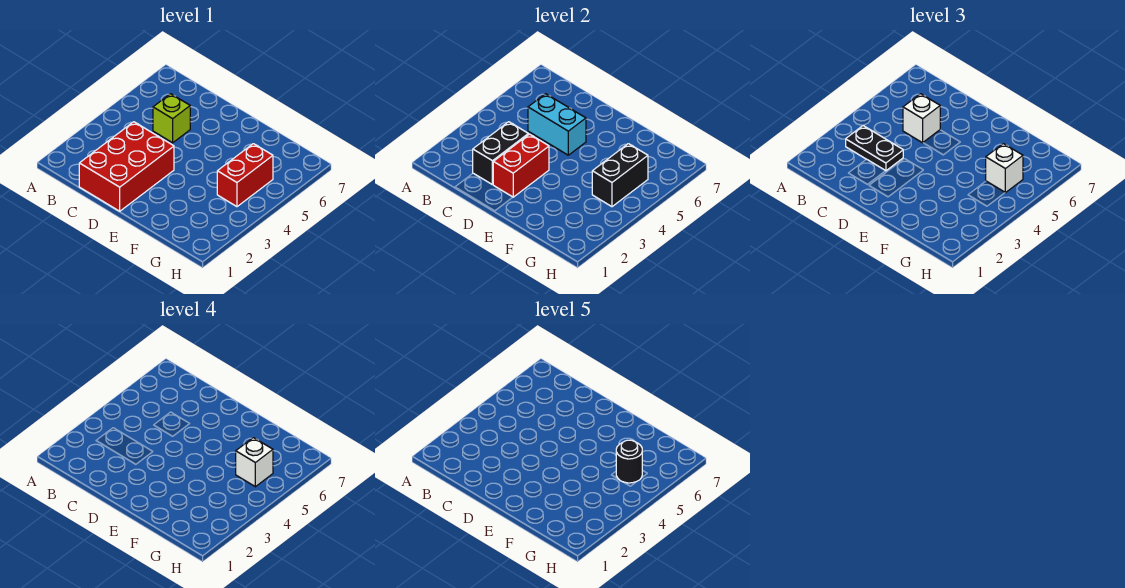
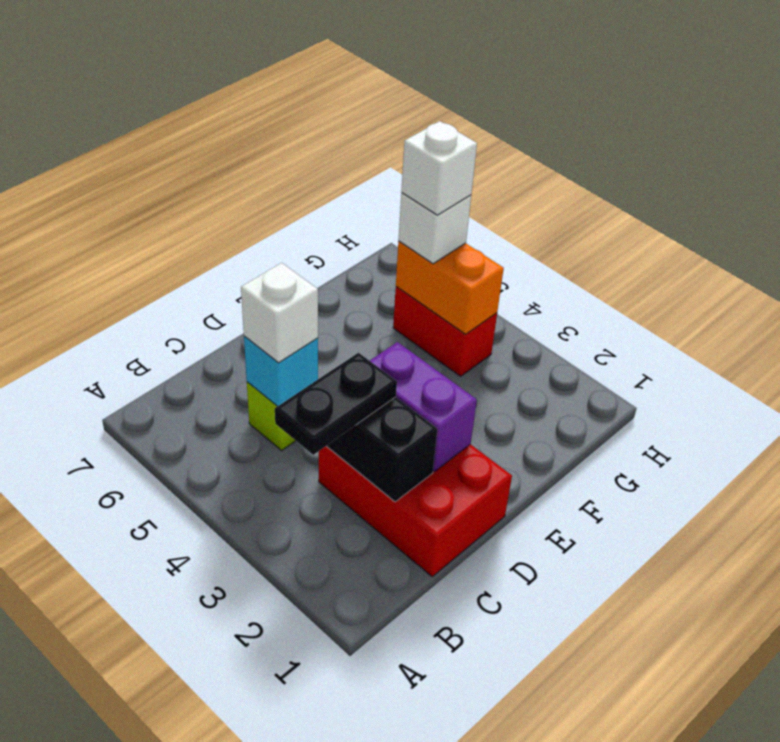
cyan 1x2 brick [528,94,586,155] -> cyan 1x1 brick [244,336,318,406]
red 1x2 brick [493,134,549,197] -> purple 1x2 brick [370,342,477,471]
black 1x2 brick [592,144,648,207] -> orange 1x2 brick [396,241,504,334]
black 1x1 round brick [616,440,642,483] -> none

